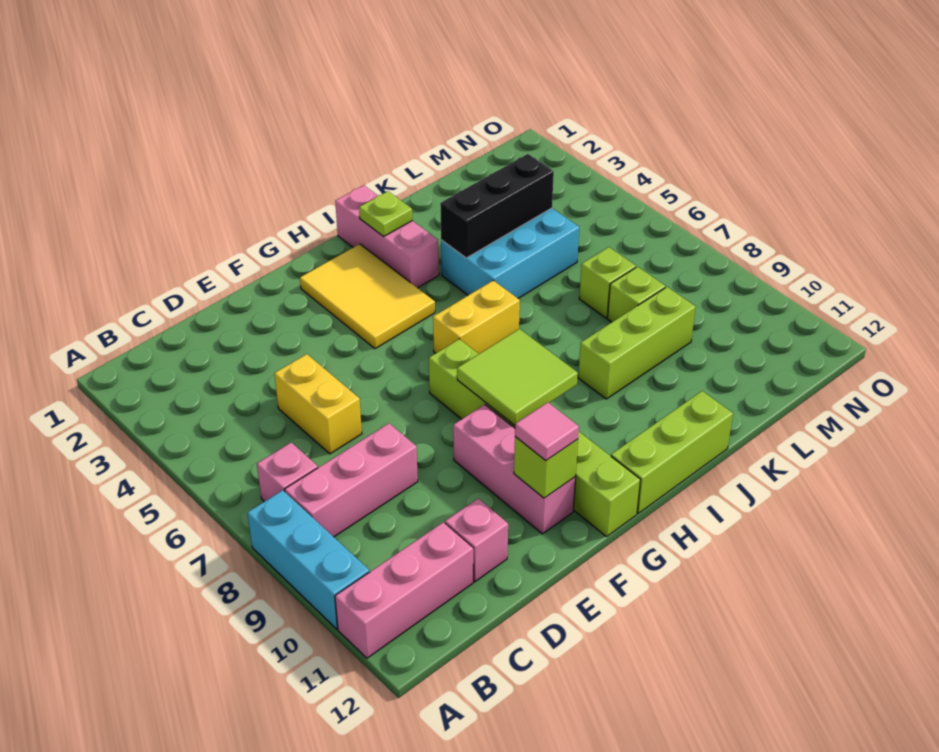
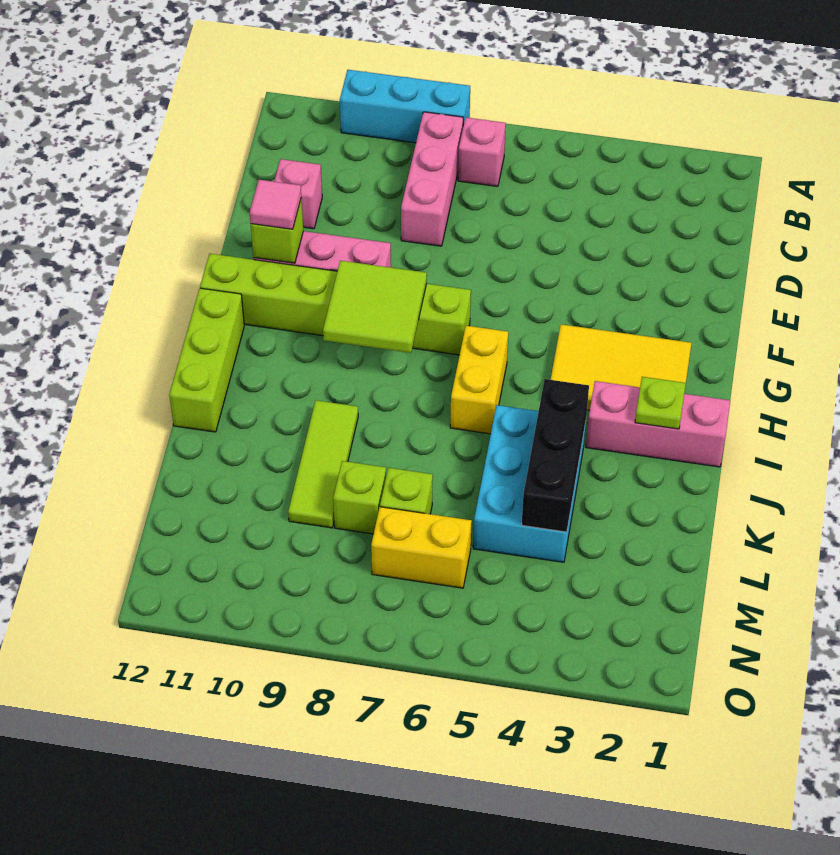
pink 1x3 brick [335,522,473,658] -> none
yellow 1x2 brick [274,354,362,454] -> yellow 1x2 brick moved to [371,507,472,588]
lime 1x3 brick [578,287,696,399] -> lime 1x3 tile [288,400,358,528]

